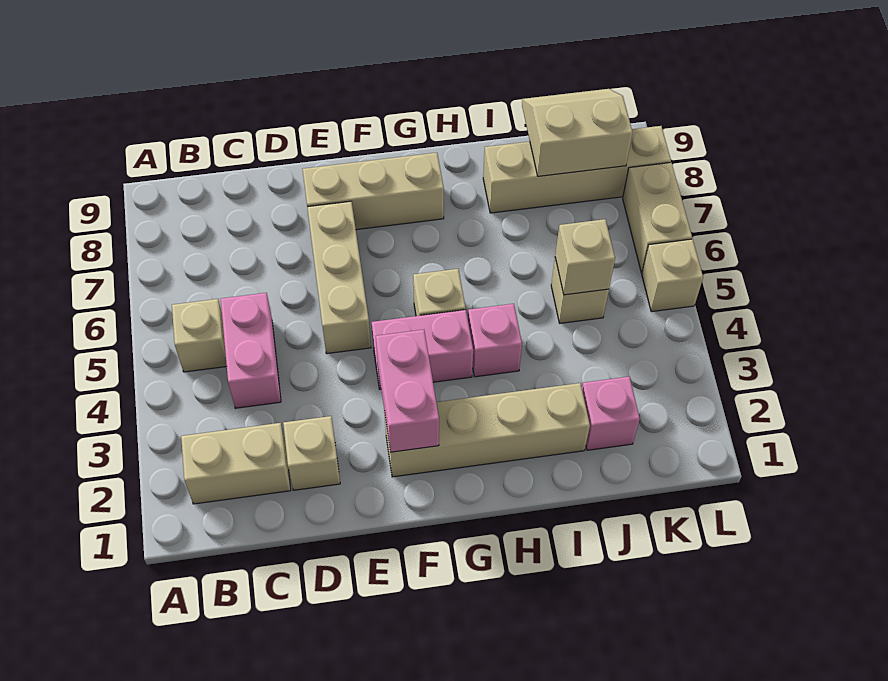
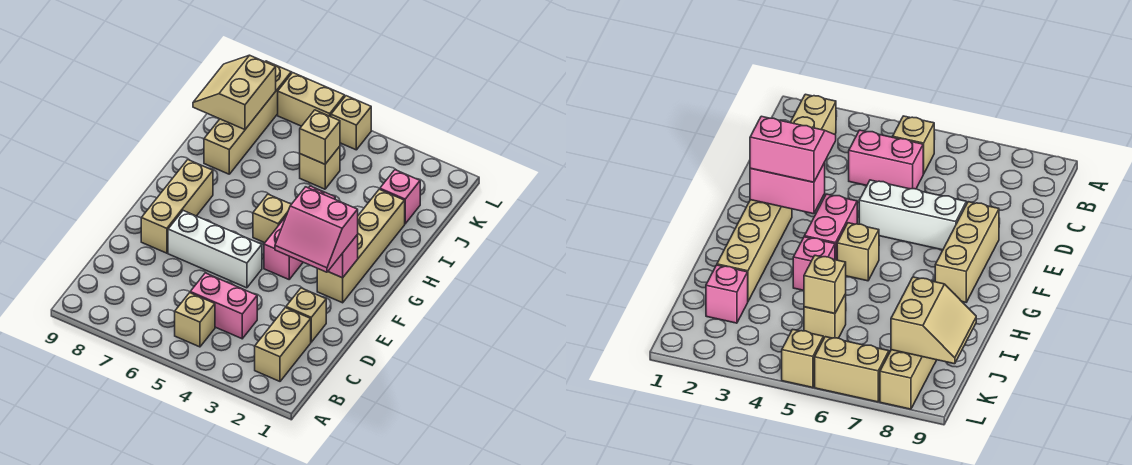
none -> pink 2x2 slope [275,187,358,272]
tan 1x3 brick [307,201,371,354] -> white 1x3 brick [168,211,262,288]

